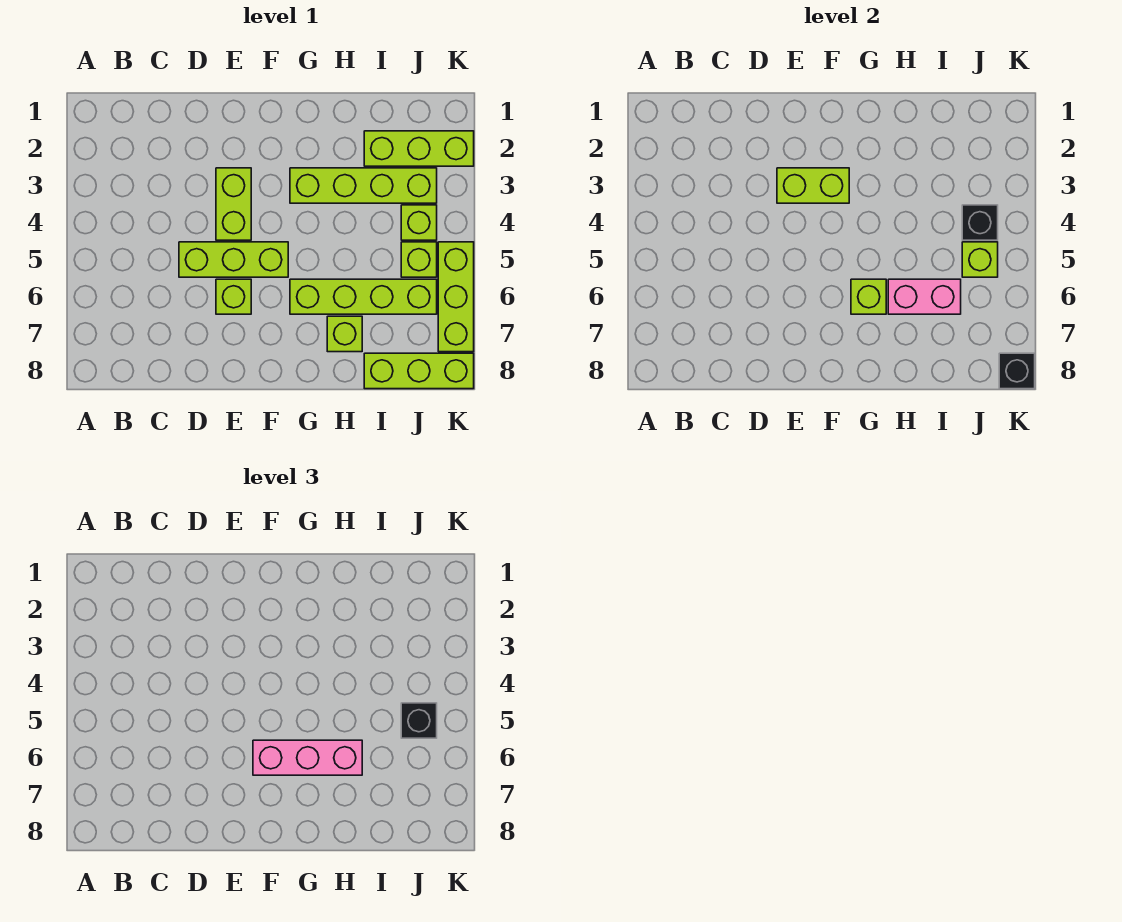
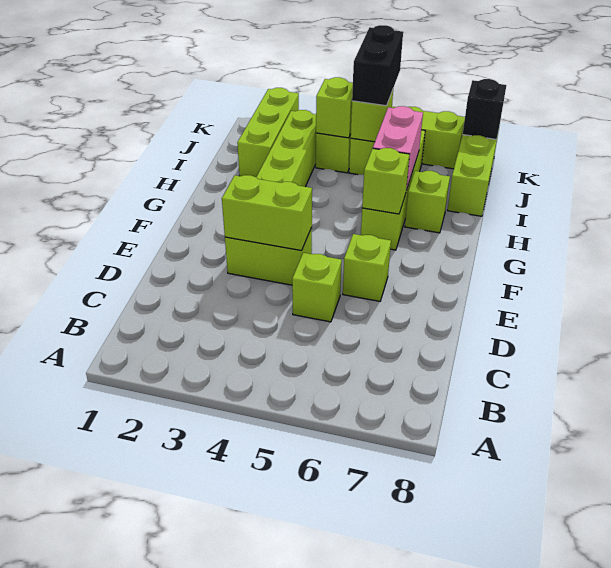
lime 1x3 brick [179,242,288,277] -> lime 1x1 brick [292,253,342,322]
lime 1x2 brick [777,168,849,203] -> lime 1x2 brick turned to [222,175,312,251]
pink 1x3 brick [253,740,362,775] -> none
black 1x1 brick [962,205,998,240] -> lime 1x1 brick [316,77,353,138]
black 1x1 brick [401,703,437,738] -> black 1x2 brick [352,25,403,106]

